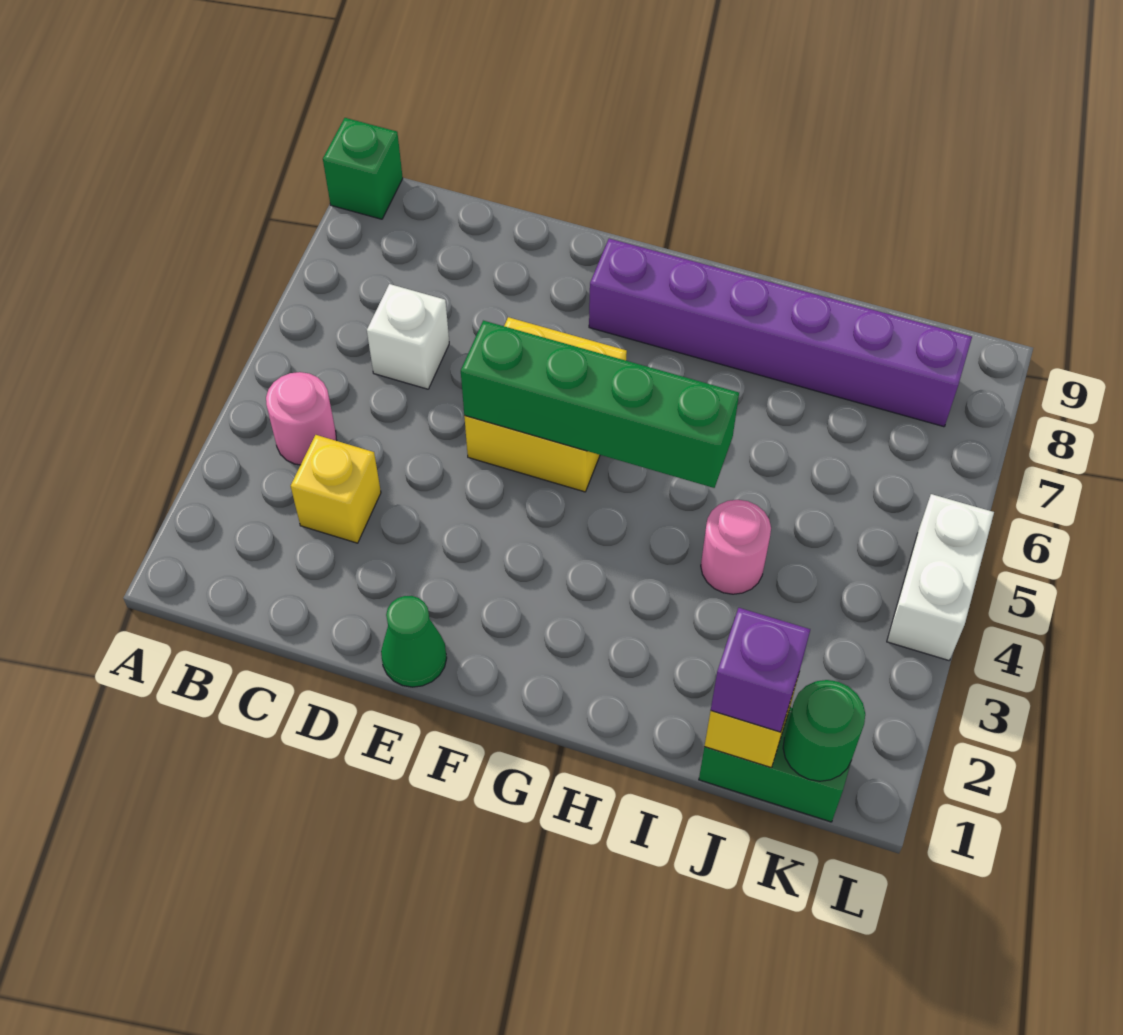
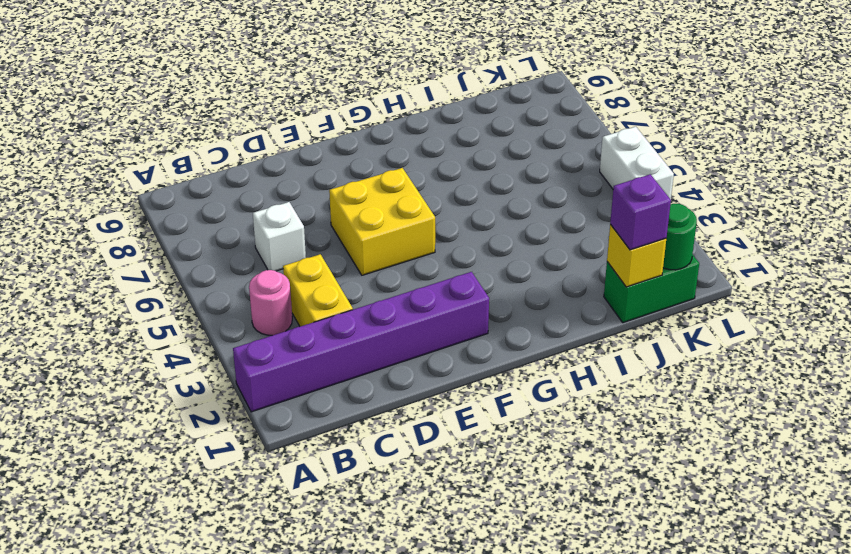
green 1x1 brick [323,118,403,219] -> none
yellow 1x1 brick [291,435,381,543] -> yellow 1x2 brick [283,254,353,327]
green 1x1 cone [381,596,447,687] -> none
green 1x4 brick [461,321,739,488] -> none
purple 1x6 brick [589,239,972,427] -> purple 1x6 brick moved to [233,272,489,412]
pink 1x1 round brick [701,500,771,594] -> none

